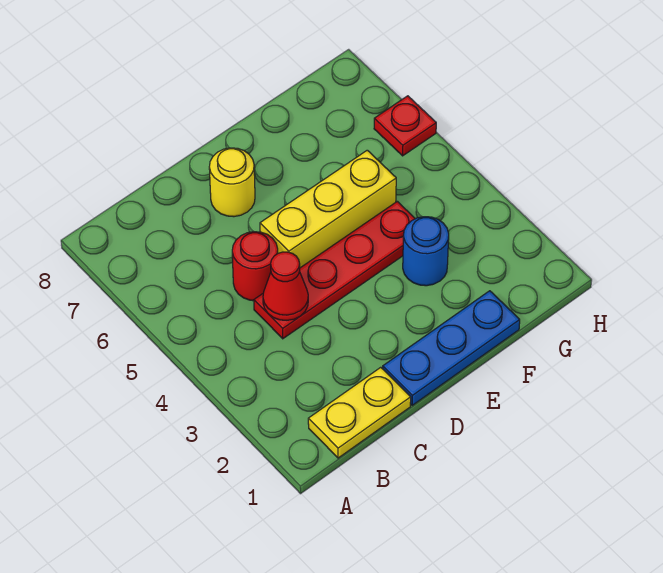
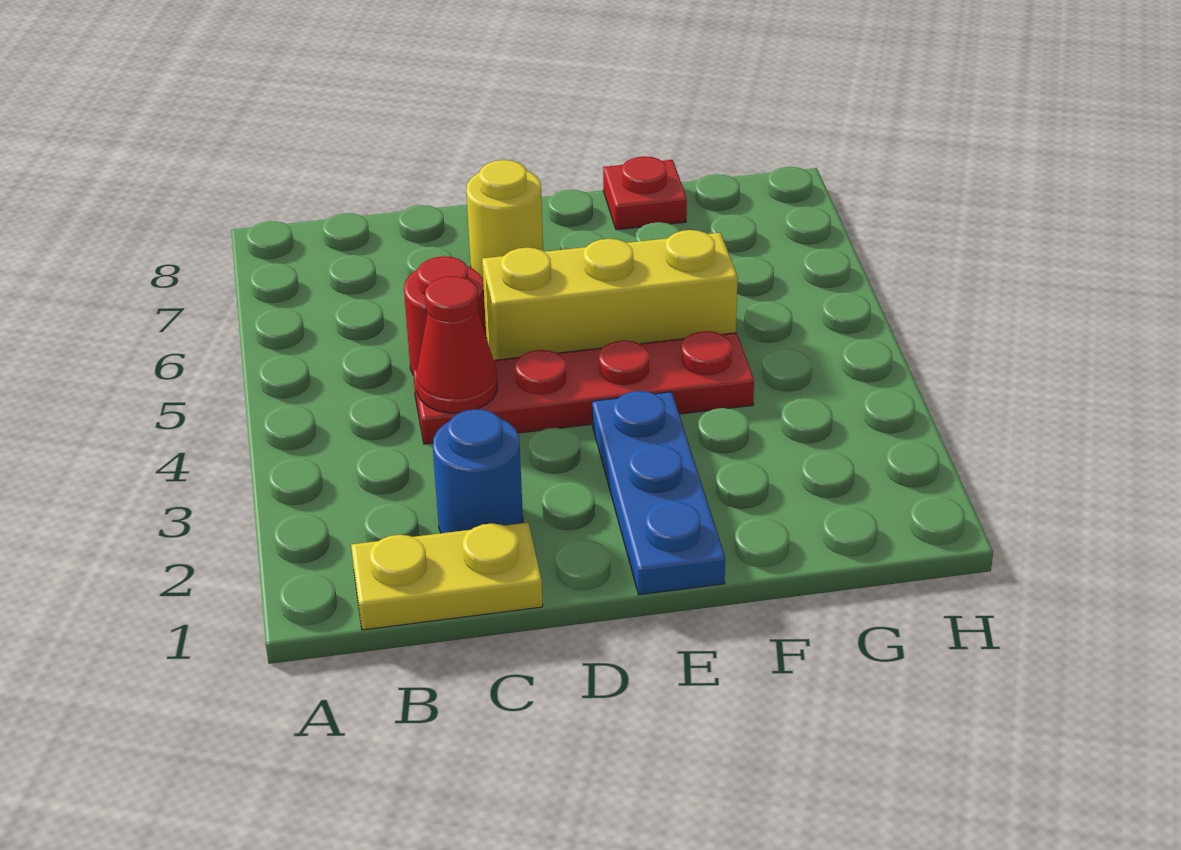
blue 1x3 plate [383,291,520,405] -> blue 1x3 plate turned to [592,391,725,595]
blue 1x1 round brick [403,217,449,286] -> blue 1x1 round brick moved to [433,409,523,533]
red 1x1 plate [374,96,436,156] -> red 1x1 plate moved to [603,156,687,230]

